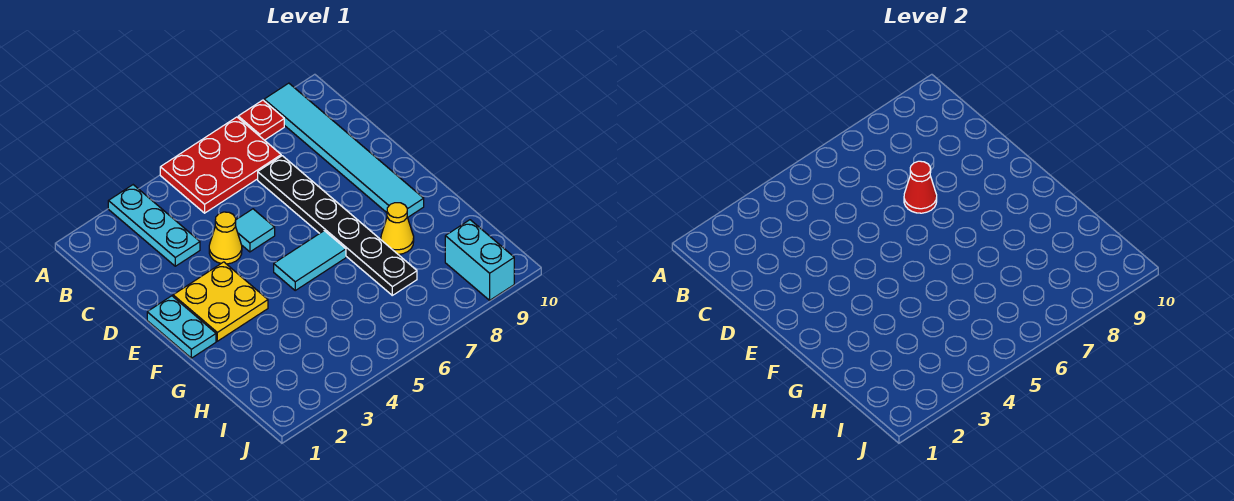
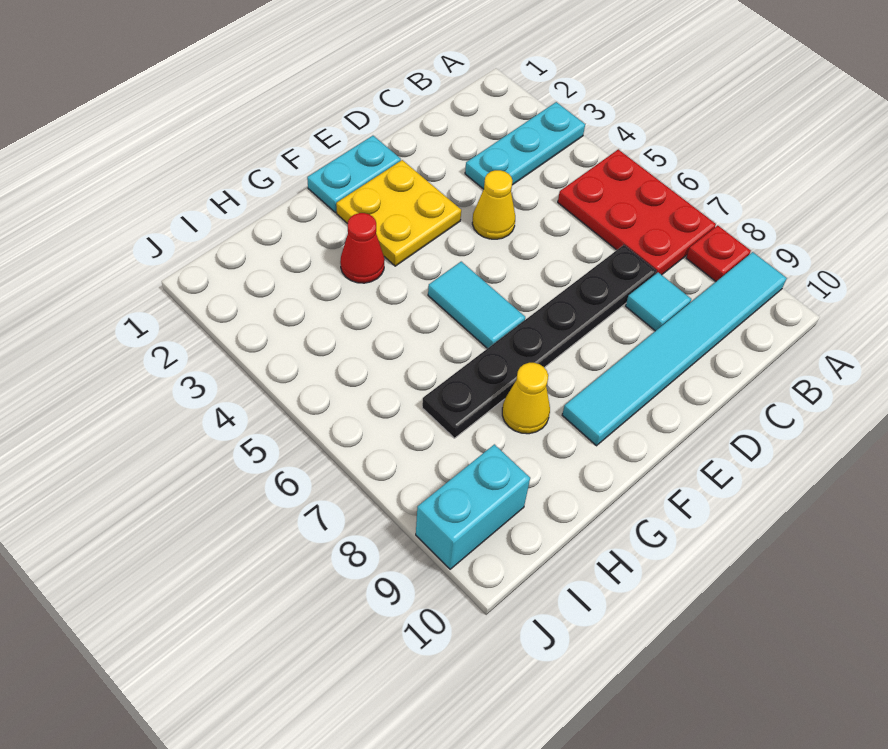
cyan 1x1 tile [235,209,275,252] -> cyan 1x1 tile moved to [626,272,691,331]
red 1x1 cone [904,161,937,213] -> red 1x1 cone moved to [340,213,385,283]

